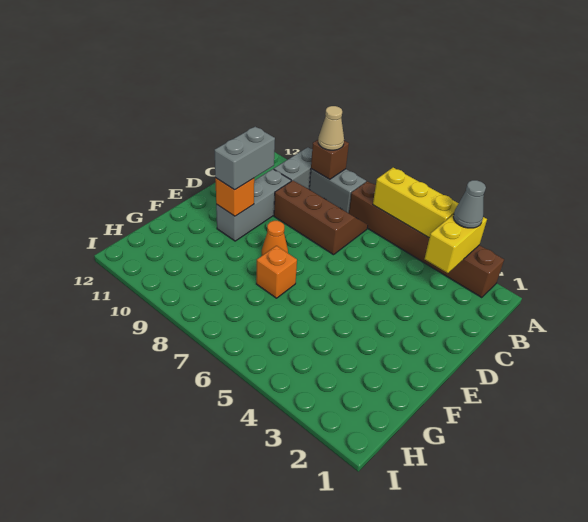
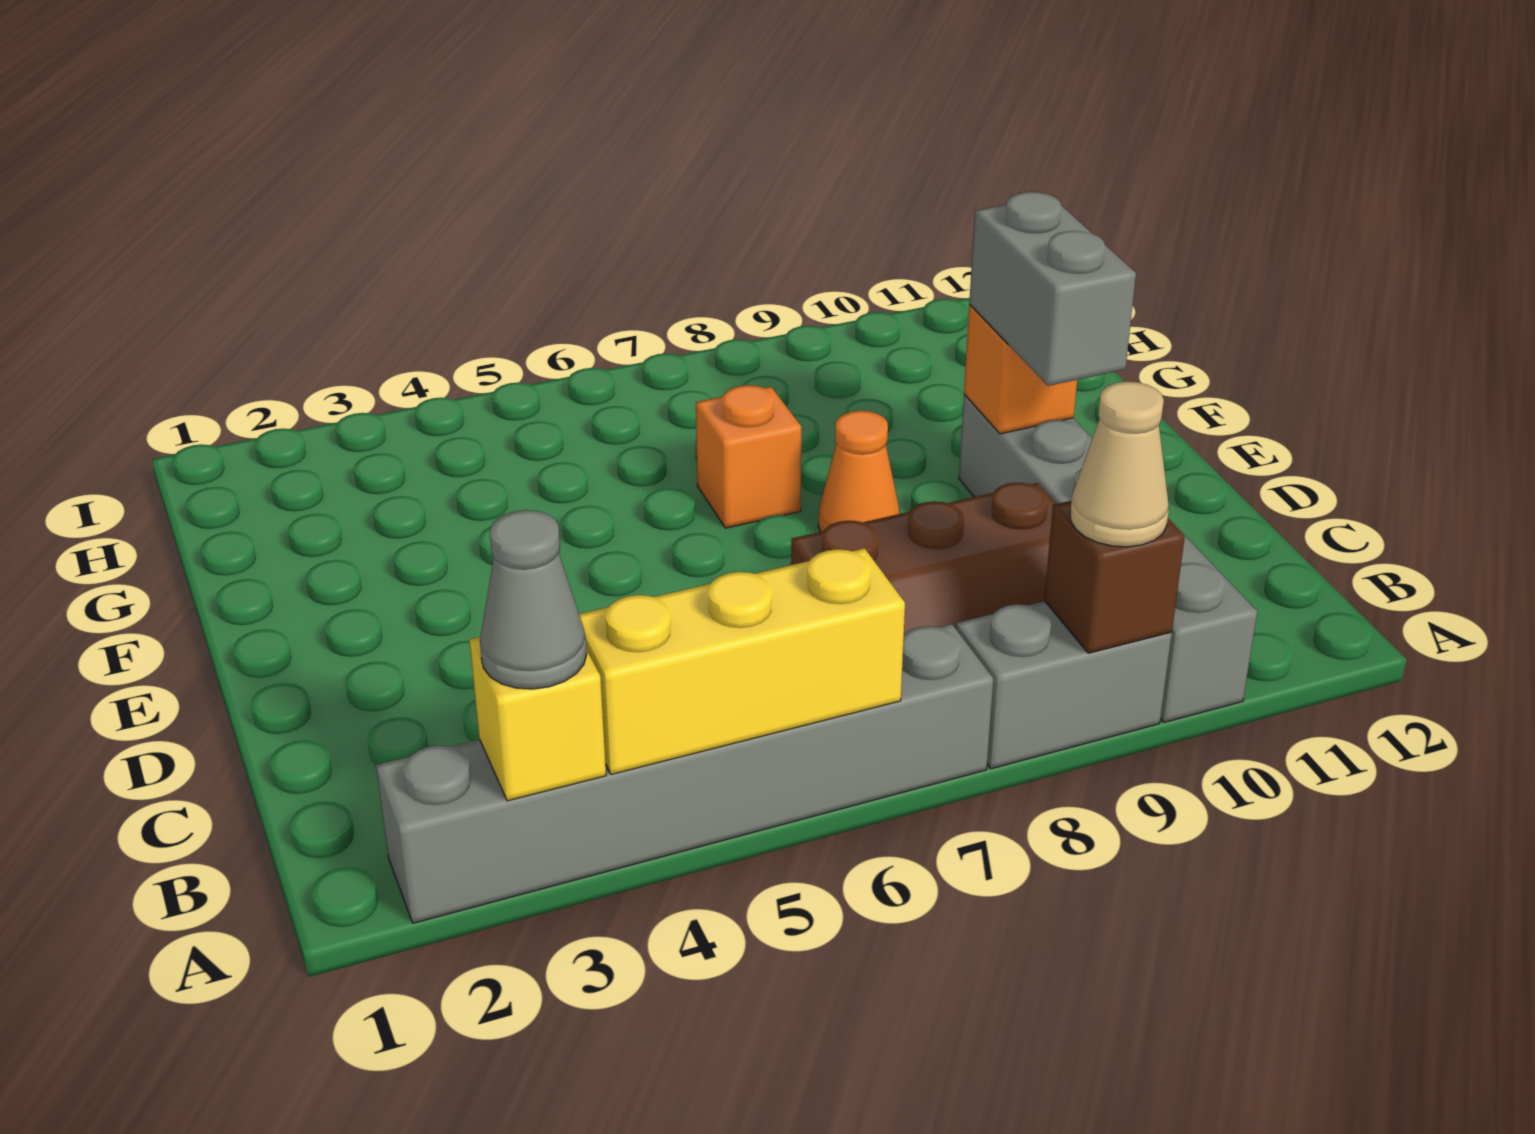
brown 1x6 brick [349,181,504,298] -> grey 1x6 brick [376,624,993,923]
yellow 1x2 brick [425,214,487,273] -> yellow 1x1 brick [470,637,606,801]

